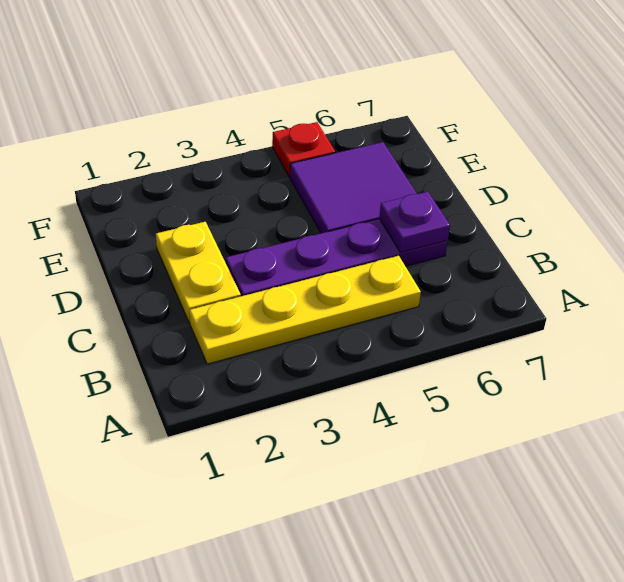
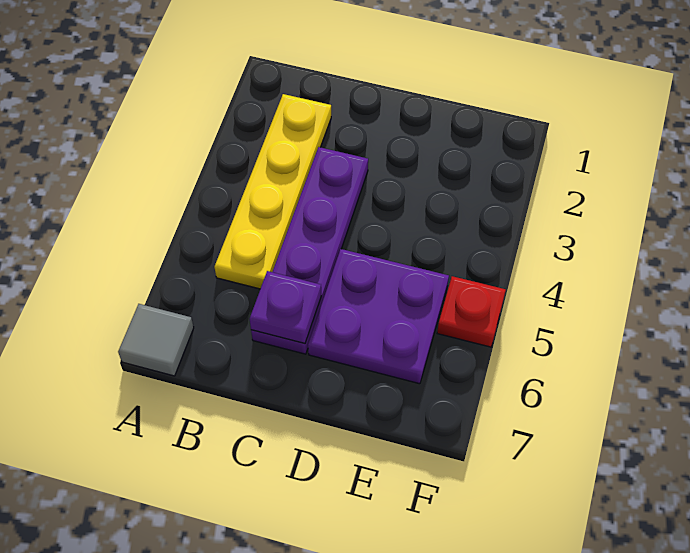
none -> grey 1x1 tile [118,304,194,376]
yellow 1x2 plate [156,222,241,323] -> none
purple 2x2 tile [290,142,417,233] -> purple 2x2 plate [308,249,449,384]

